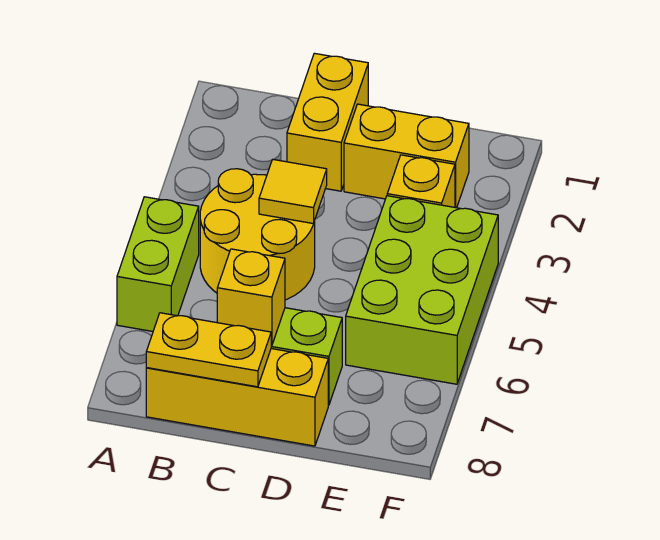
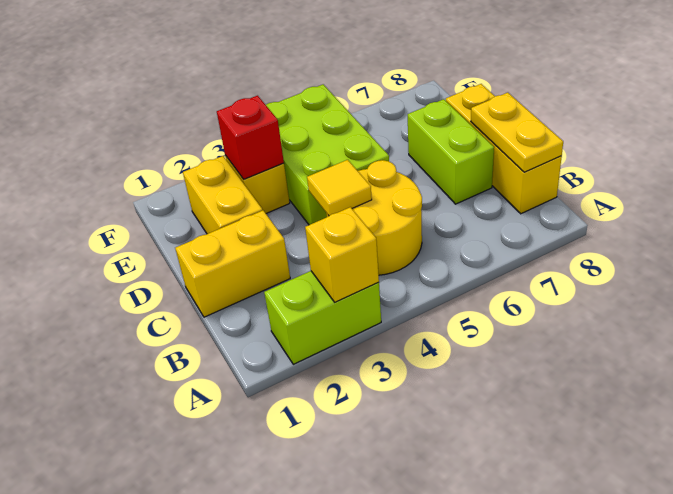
lime 1x2 brick [117,197,199,331] -> lime 1x2 brick moved to [264,271,381,364]
yellow 1x1 brick [217,249,285,346] -> yellow 1x1 brick moved to [305,207,379,302]
none -> red 1x1 brick [217,96,284,179]
lime 2x3 brick [346,196,498,384] -> lime 2x3 brick turned to [266,84,389,225]

